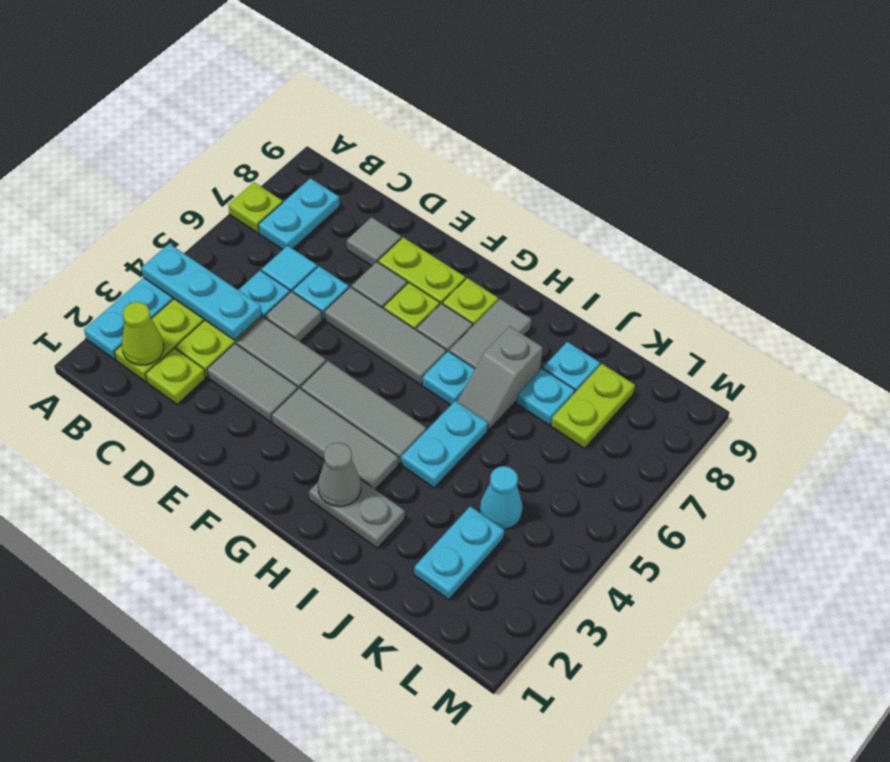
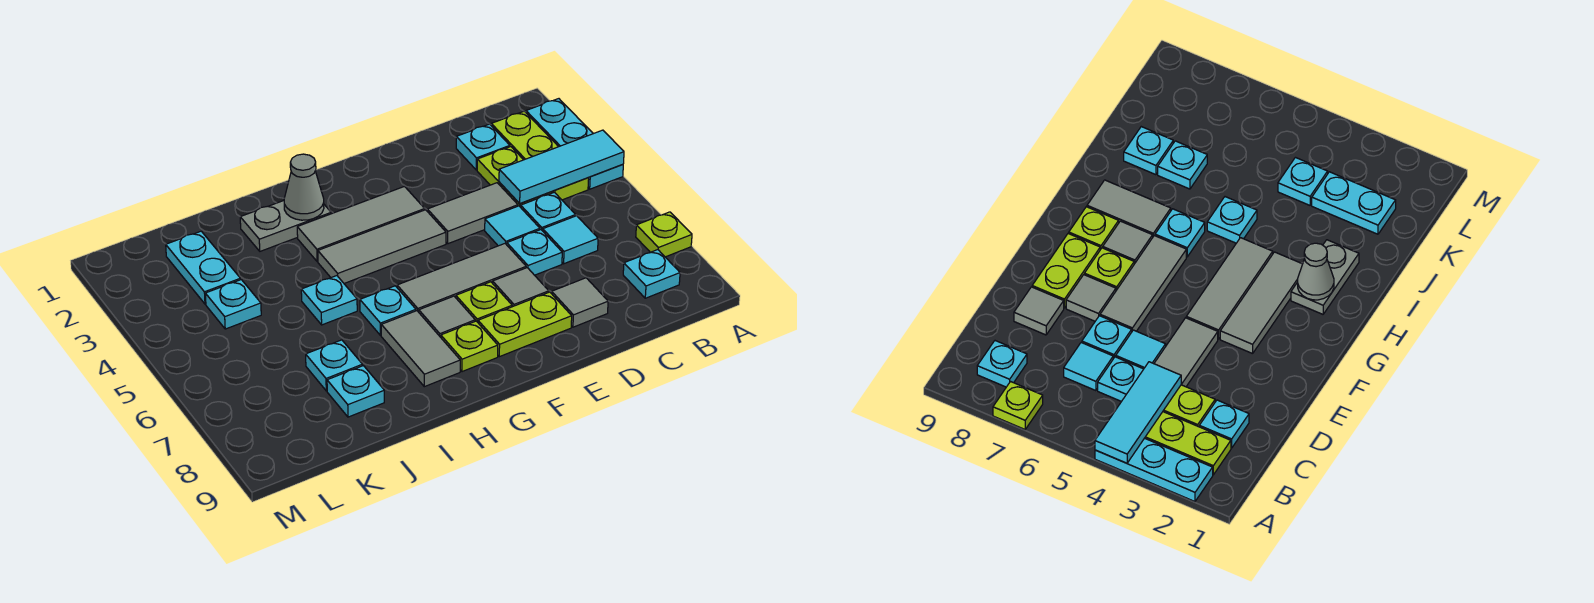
cyan 1x3 plate [142,244,262,340] -> cyan 1x3 tile [499,130,624,203]
lime 1x1 cone [122,302,164,365] -> none
cyan 1x2 plate [258,178,340,250] -> cyan 1x1 plate [623,250,680,298]
lime 1x1 plate [146,348,205,404] -> cyan 1x1 plate [456,124,510,170]
grey 1x2 tile [207,343,298,422] -> none
grey 1x1 tile [265,291,322,341] -> cyan 1x1 tile [485,206,540,246]
cyan 1x2 plate [401,401,488,488] -> cyan 1x1 plate [301,276,357,325]
grey 1x2 slope [457,326,543,430] -> none
cyan 1x1 cone [480,466,523,529] -> cyan 1x1 plate [205,280,261,329]
lime 1x2 plate [551,364,635,448] -> none

